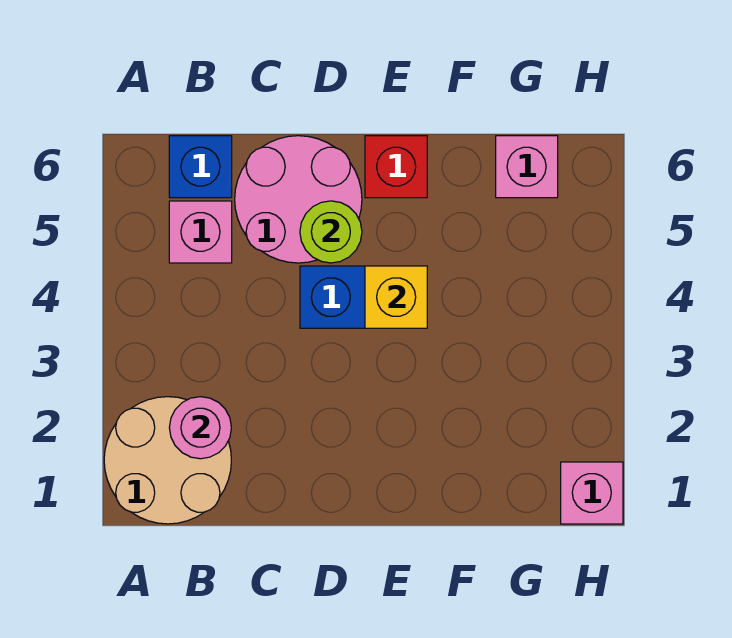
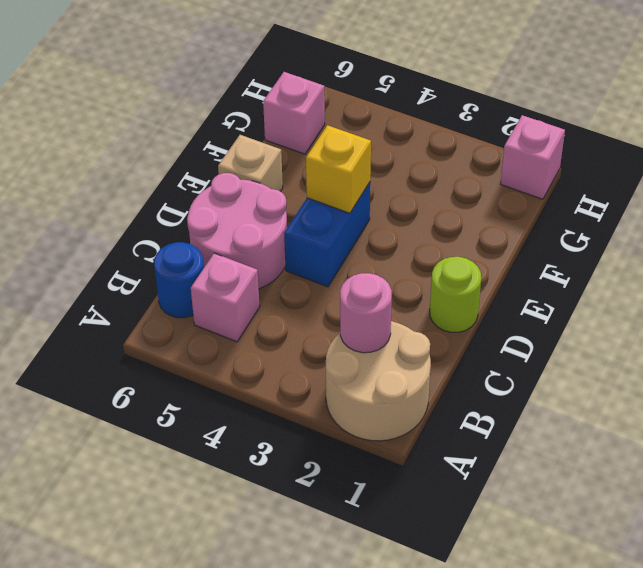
blue 1x1 brick [169,136,232,198] -> blue 1x1 round brick [154,242,204,318]
lime 1x1 round brick [300,201,362,263] -> lime 1x1 round brick moved to [430,257,481,332]
red 1x1 brick [365,136,427,198] -> tan 1x1 brick [218,135,283,191]

